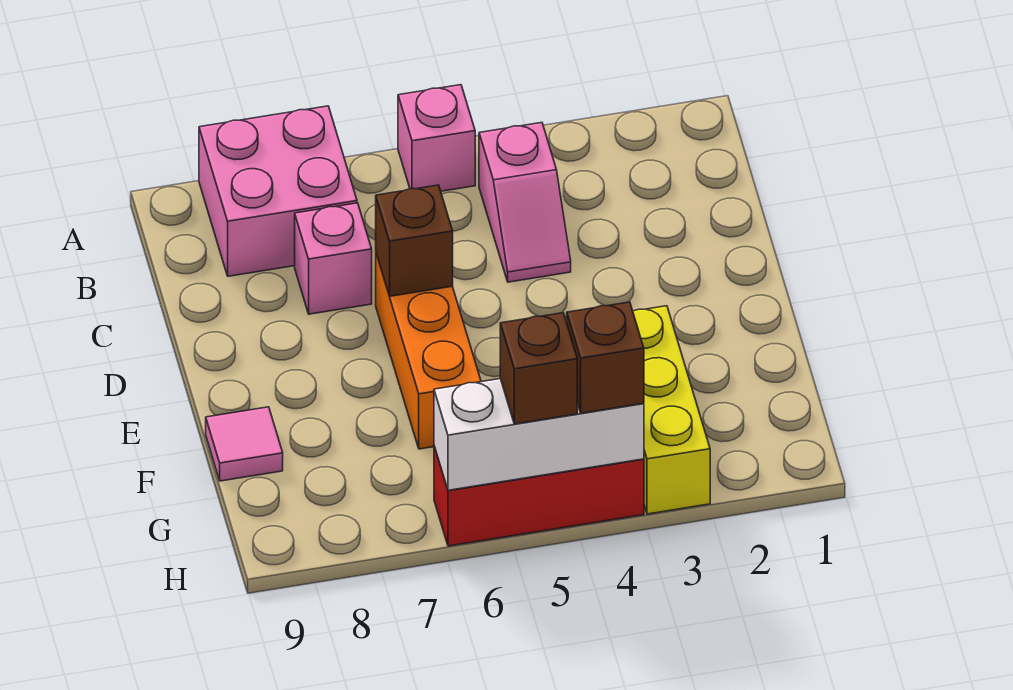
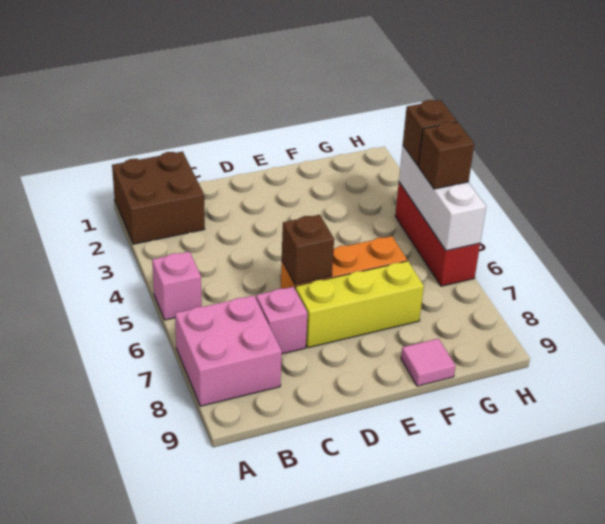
none -> brown 2x2 brick [112,152,205,244]
pink 1x2 slope [479,123,571,282] -> none
yellow 1x3 brick [633,306,710,514] -> yellow 1x3 brick moved to [295,261,424,348]

